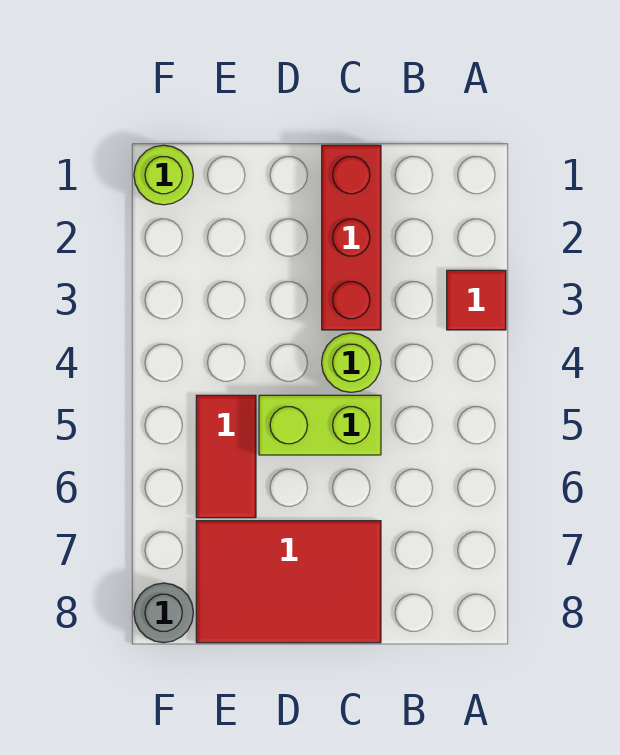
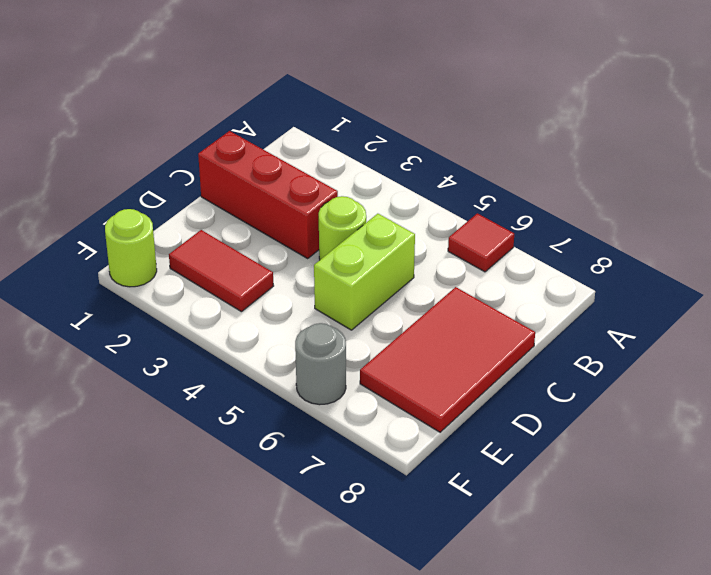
red 1x1 tile [447,270,506,330] -> red 1x1 tile moved to [448,213,514,272]
red 1x2 tile [196,395,256,518] -> red 1x2 tile moved to [169,230,274,312]
grey 1x1 round brick [134,583,193,643] -> grey 1x1 round brick moved to [295,323,346,405]

